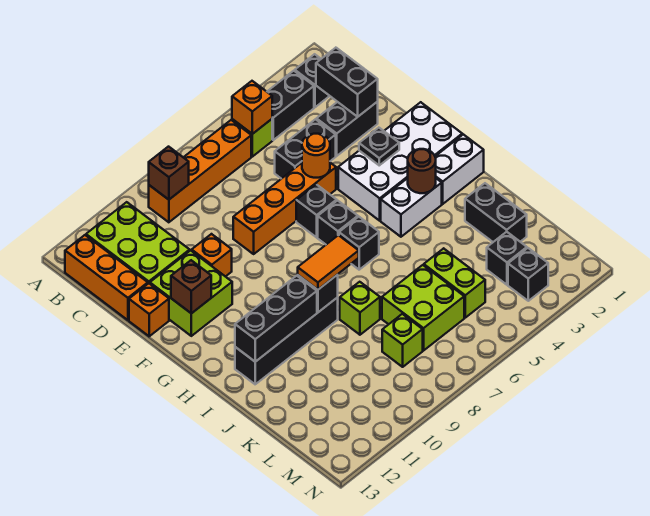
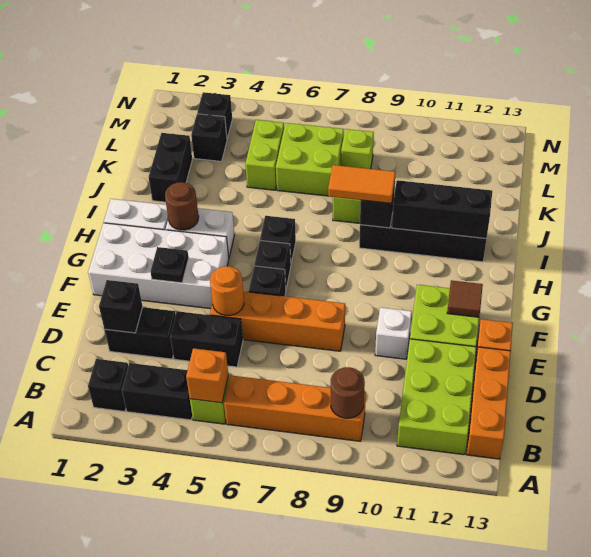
brown 1x1 brick [149,147,189,200] -> brown 1x1 round brick [331,367,365,418]
black 1x2 brick [316,48,378,117] -> black 1x1 brick [99,280,143,333]
orange 1x1 brick [192,234,232,277] -> white 1x1 brick [375,307,412,359]
brown 1x1 brick [171,260,211,313] -> brown 1x1 tile [447,280,483,317]

